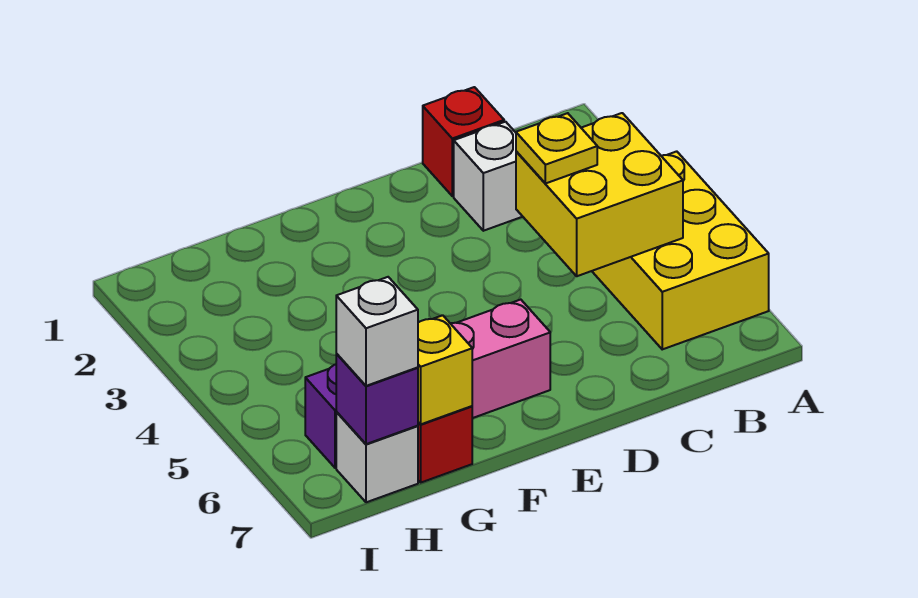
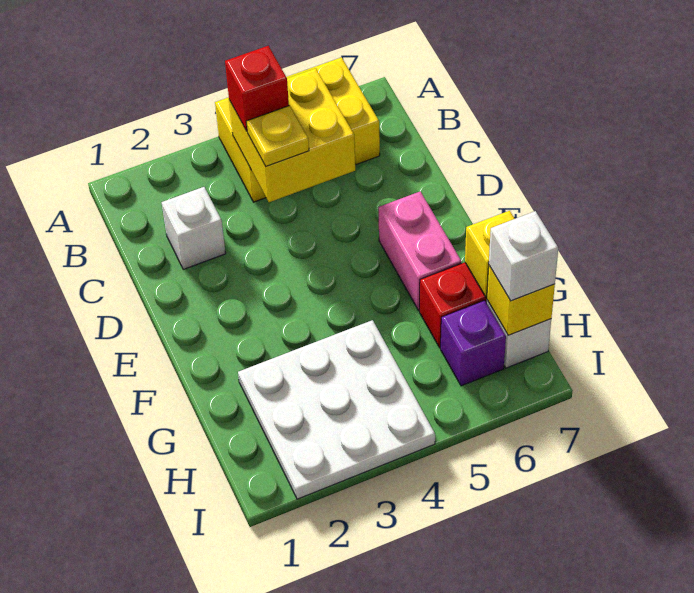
red 1x1 brick [423,87,504,196] -> red 1x1 brick moved to [225,46,289,131]
none -> white 3x3 plate [238,320,435,499]
purple 1x1 brick [336,354,418,444] -> yellow 1x1 brick [487,266,555,335]

